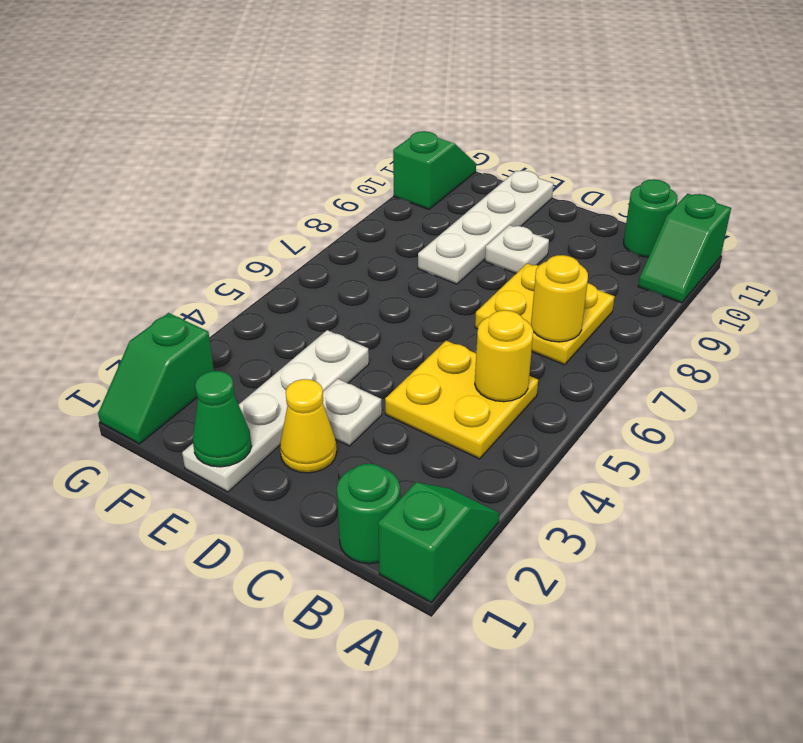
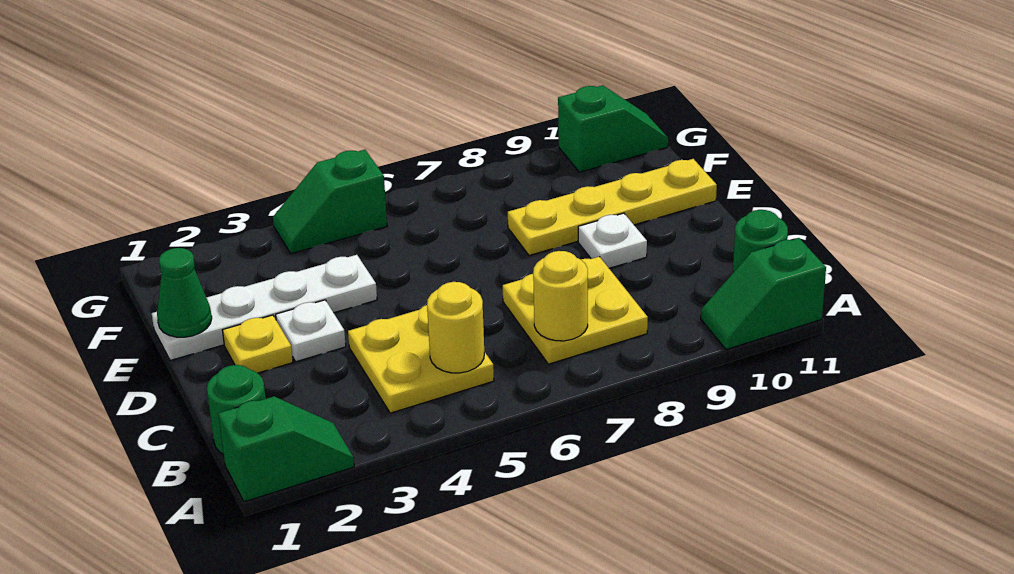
yellow 1x1 cone [280,379,337,473] -> yellow 1x1 plate [222,315,293,373]
white 1x4 plate [418,171,553,284] -> yellow 1x4 plate [508,159,717,255]
green 1x2 slope [98,313,214,444] -> green 1x2 slope moved to [273,150,387,254]

